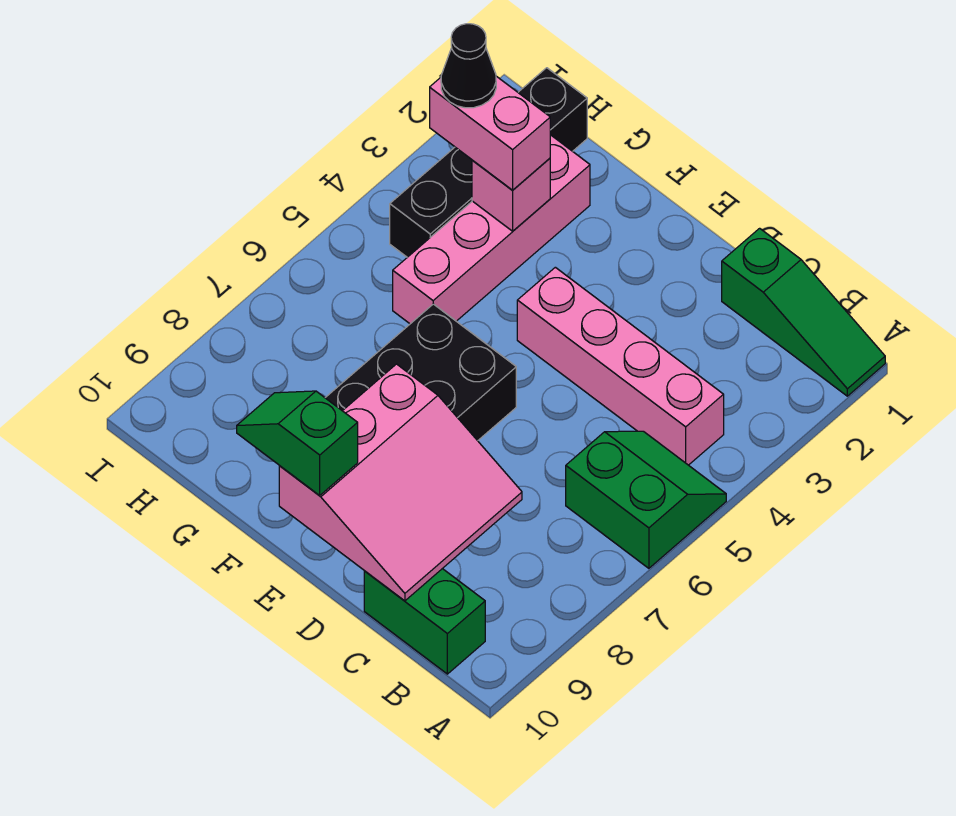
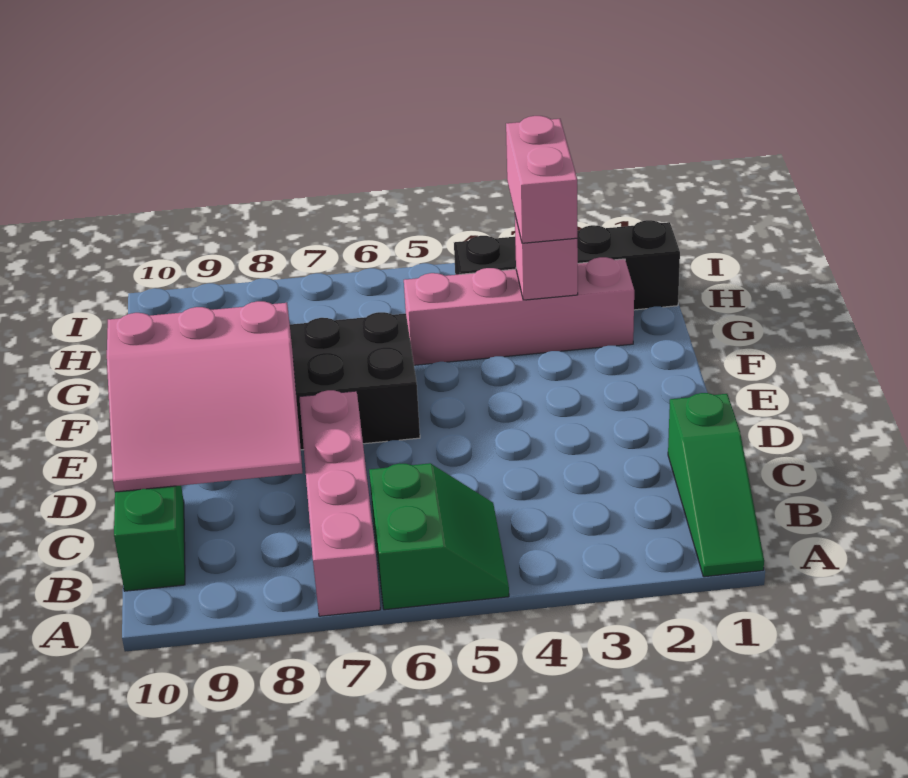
pink 1x4 brick [517,267,724,465] -> pink 1x4 brick moved to [299,390,380,616]
green 1x2 slope [237,391,358,496] -> none
black 1x1 cone [441,24,496,108] -> none

